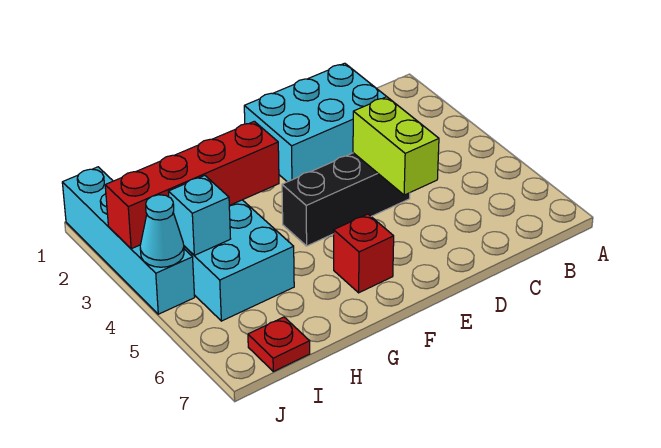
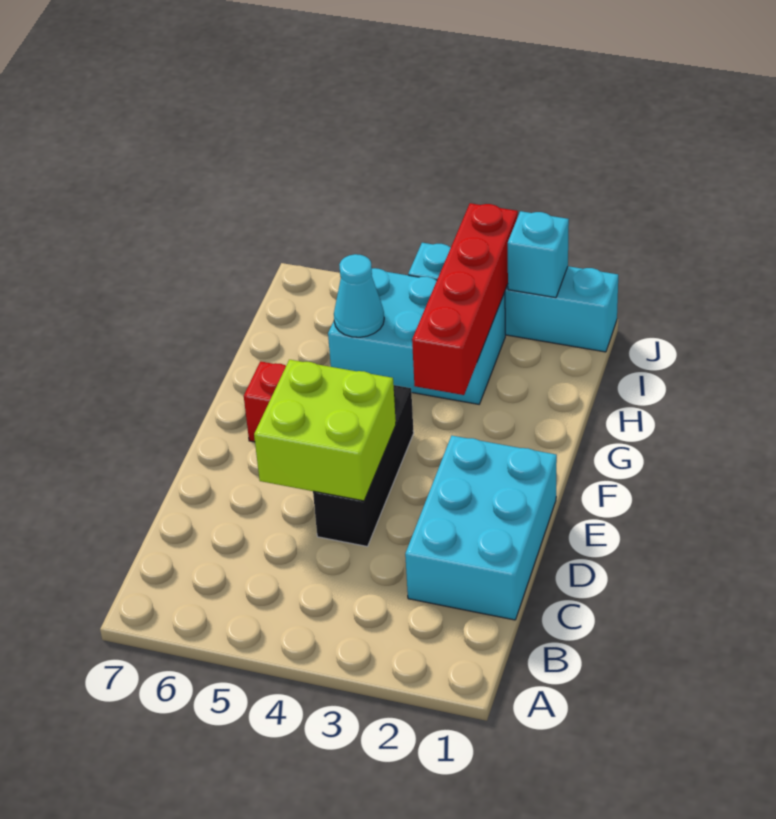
lime 1x2 brick [353,97,439,195] -> lime 2x2 brick [254,360,396,501]
cyan 1x1 brick [168,175,231,255] -> cyan 1x1 brick moved to [508,211,569,298]
red 1x1 plate [248,317,310,372] -> none
cyan 1x1 cone [140,195,184,267] -> cyan 1x1 cone moved to [334,254,384,337]

